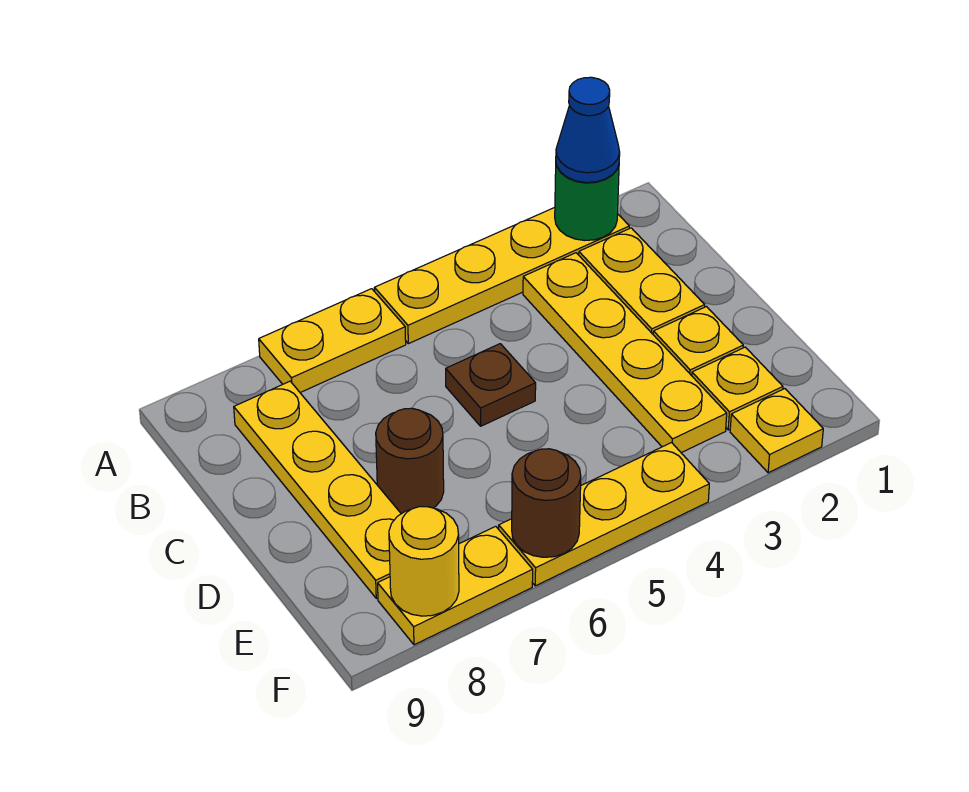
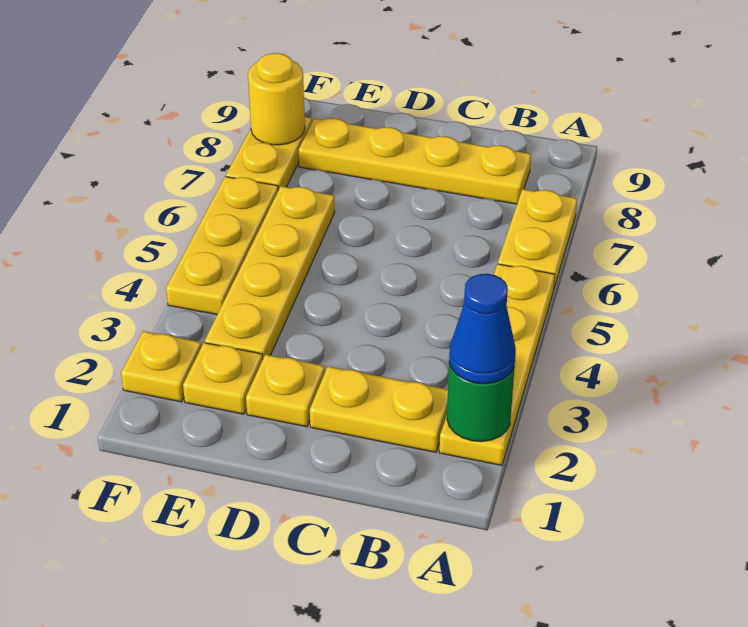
yellow 1x4 plate [523,253,727,453] -> yellow 1x4 plate turned to [205,186,335,359]
brown 1x1 plate [446,344,536,426] -> none
brown 1x1 round brick [376,408,444,514] -> none
brown 1x1 round brick [512,449,581,557] -> none

